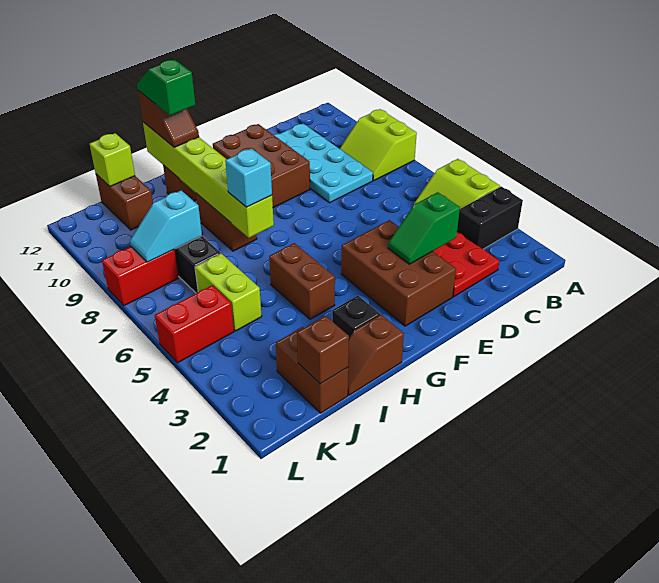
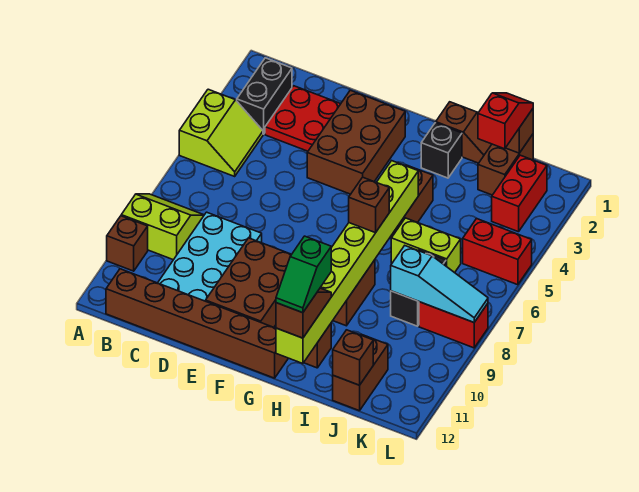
black 1x2 brick [457,187,523,249] -> black 1x2 brick turned to [237,58,292,134]
lime 2x2 slope [340,109,417,180] -> lime 2x2 slope turned to [121,194,204,260]
none -> brown 1x1 brick [107,216,148,271]
none -> brown 1x6 brick [106,269,288,378]
green 1x2 slope [388,192,460,264] -> none
lime 1x6 brick [143,122,274,238] -> lime 1x8 brick [276,161,418,364]
cyan 1x1 brick [225,148,272,207] -> brown 1x1 brick [349,177,389,233]
none -> red 1x2 slope [478,93,533,149]
lime 1x2 brick [195,254,262,331] -> lime 1x2 brick turned to [391,218,461,273]
cyan 1x2 slope [130,191,202,262] -> cyan 1x3 slope [391,246,488,322]
lime 1x1 brick [90,133,135,186] -> brown 1x1 brick [333,330,373,385]
none -> red 1x2 brick [492,155,547,232]

